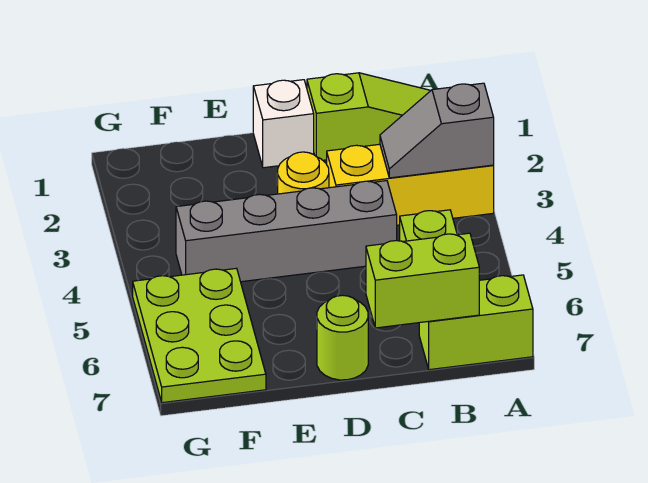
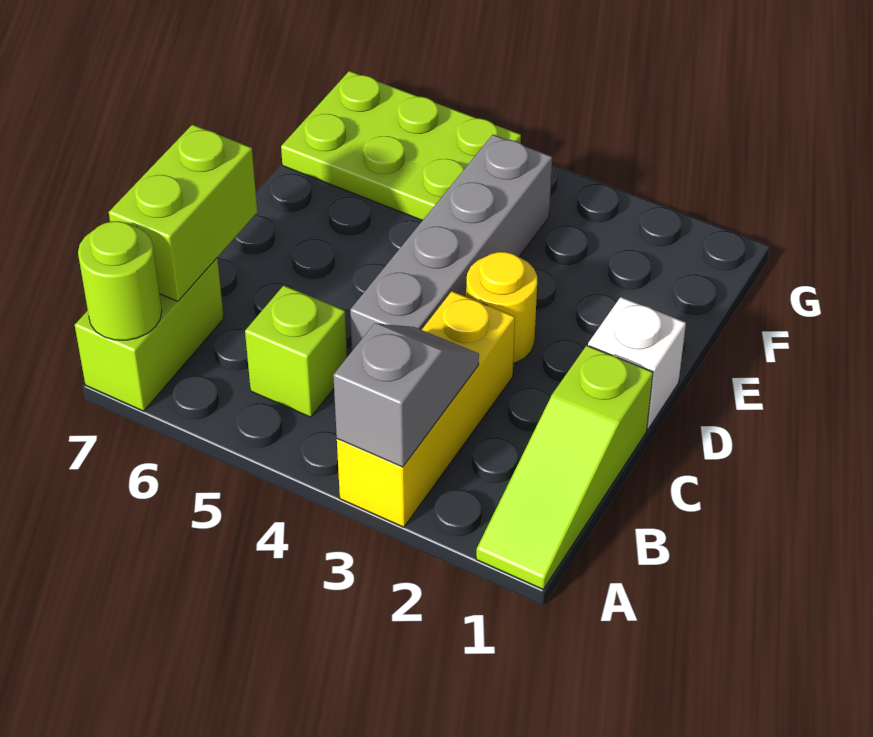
lime 1x1 round brick [317,295,368,380] -> lime 1x1 round brick moved to [78,221,162,340]

